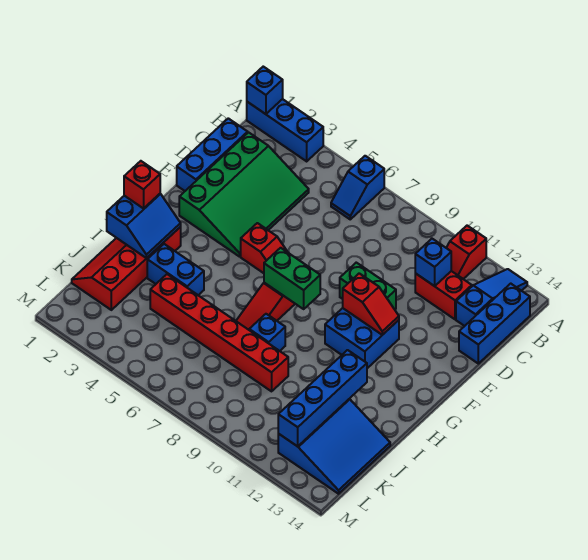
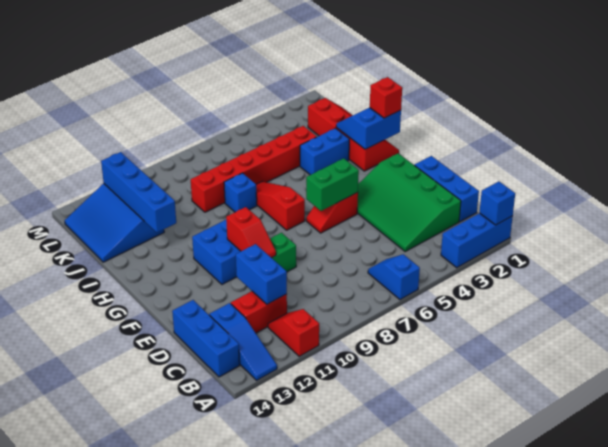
blue 1x1 brick [415,239,451,286] -> blue 1x2 brick [236,244,287,304]
red 1x2 slope [343,273,399,335] -> red 1x2 slope turned to [226,207,276,258]
green 1x2 brick [264,248,320,309] -> green 1x2 brick moved to [306,158,359,211]
blue 2x2 slope [107,194,181,258] -> blue 2x2 slope turned to [336,108,401,149]

